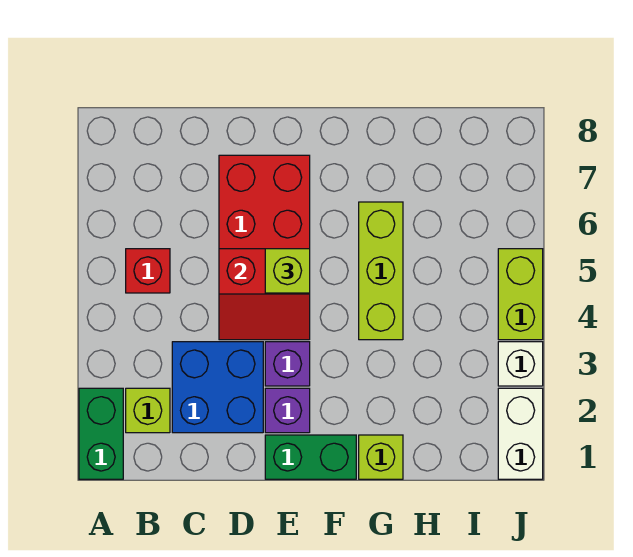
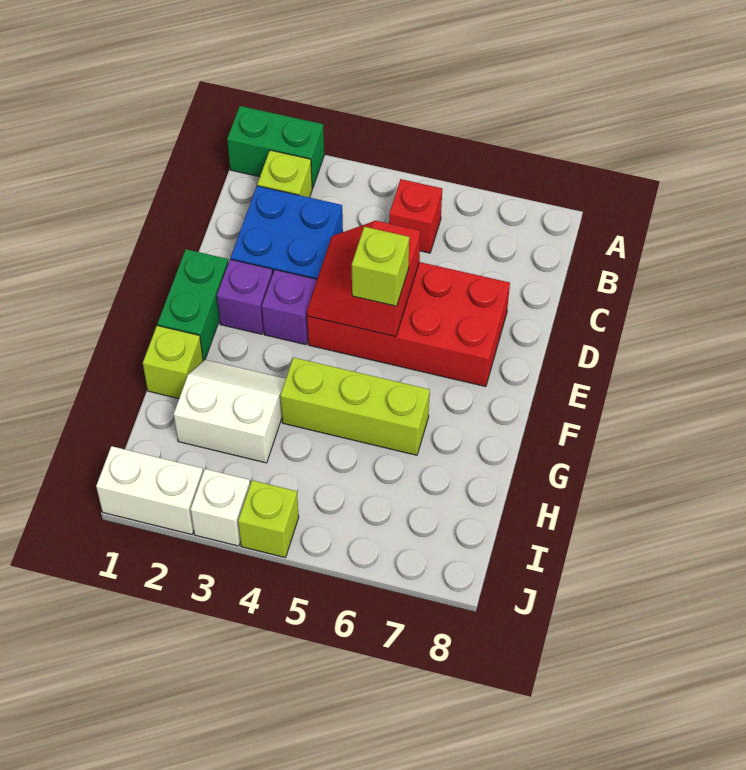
none -> white 2x2 slope [174,360,286,463]
lime 1x2 brick [498,249,543,340] -> lime 1x1 brick [238,480,299,558]

